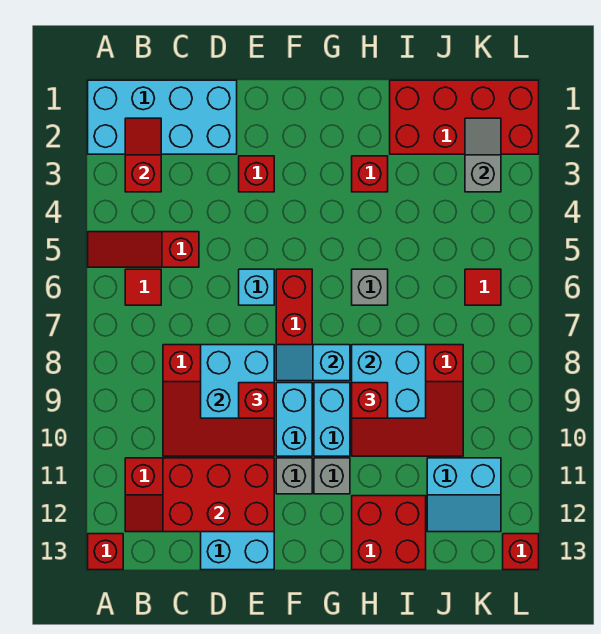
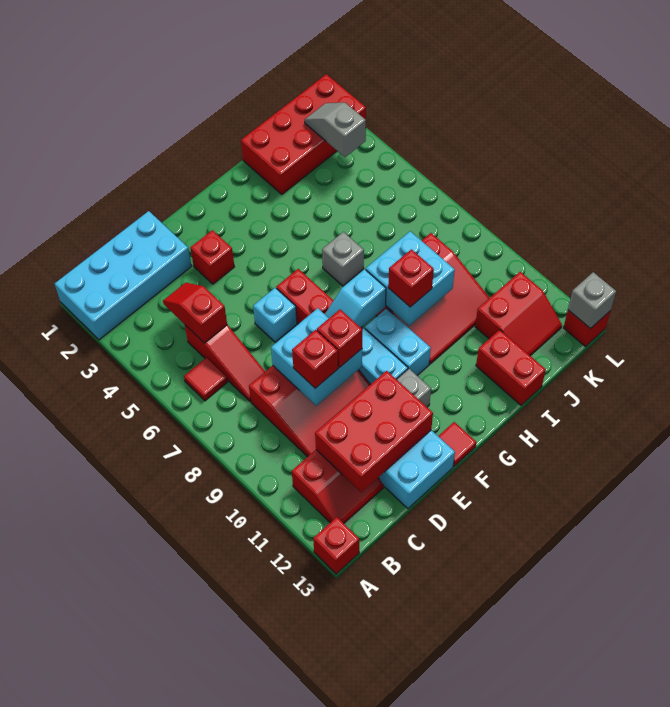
red 1x3 slope [88,232,199,267] -> red 1x3 slope turned to [185,325,265,401]
red 1x2 slope [125,118,161,192] -> red 1x2 slope moved to [163,283,227,343]
grey 1x1 brick [314,458,350,494] -> grey 1x1 brick moved to [568,272,616,329]
red 1x1 brick [352,156,388,192] -> red 1x1 brick moved to [292,330,338,388]
red 2x2 brick [352,496,426,570] -> red 1x2 brick [476,330,546,405]
cyan 2x2 slope [427,458,501,532] -> red 2x2 slope [475,272,562,356]
red 1x1 tile [465,269,501,305] -> red 1x1 tile moved to [438,422,476,466]

